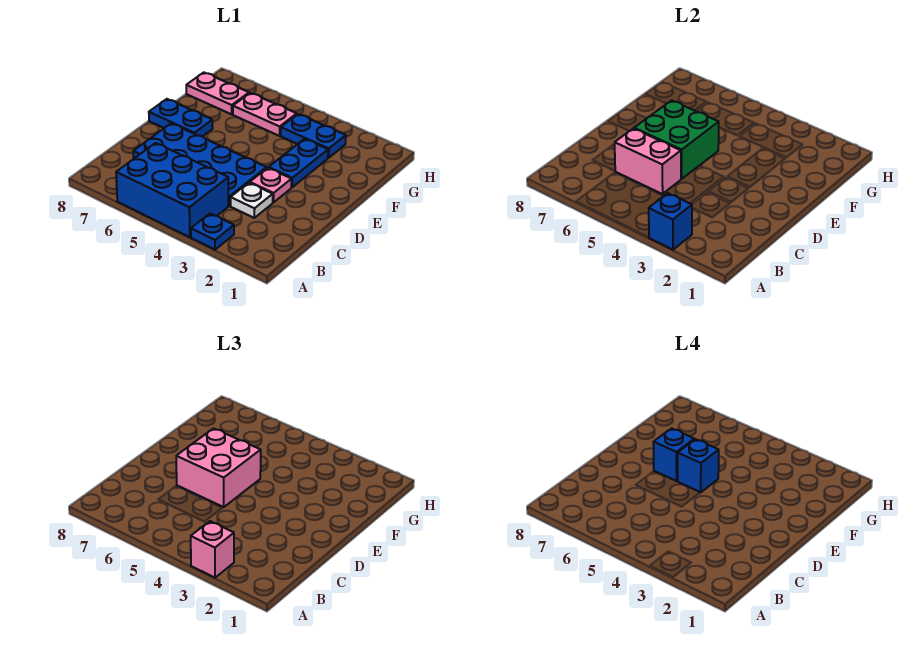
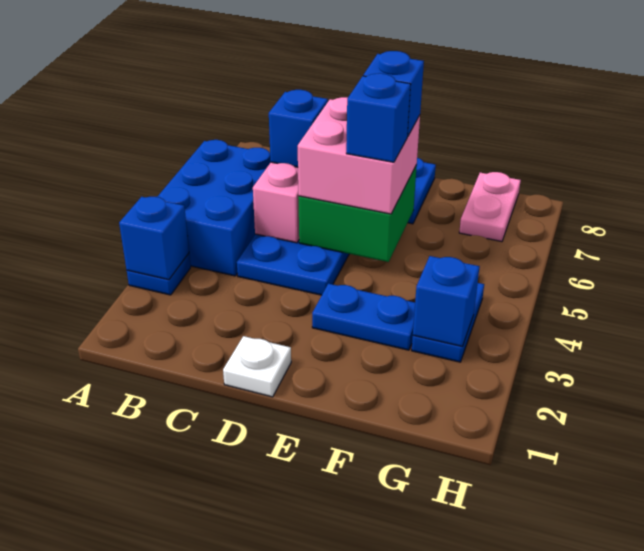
pink 1x1 brick [191,521,234,578] -> none
white 1x1 plate [231,183,273,218] -> white 1x1 plate moved to [223,336,291,397]
none -> blue 1x1 brick [269,90,328,167]
pink 1x1 plate [250,168,292,202] -> none
none -> blue 1x1 brick [413,256,480,346]
pink 1x2 plate [233,93,297,136] -> none

